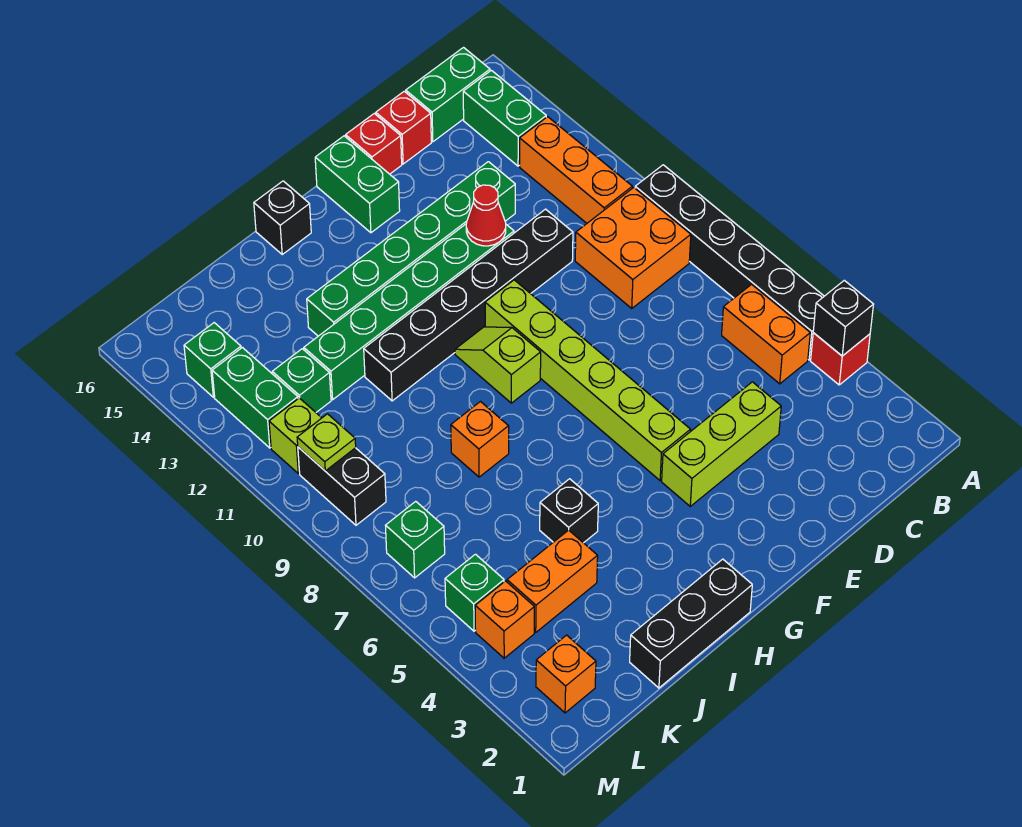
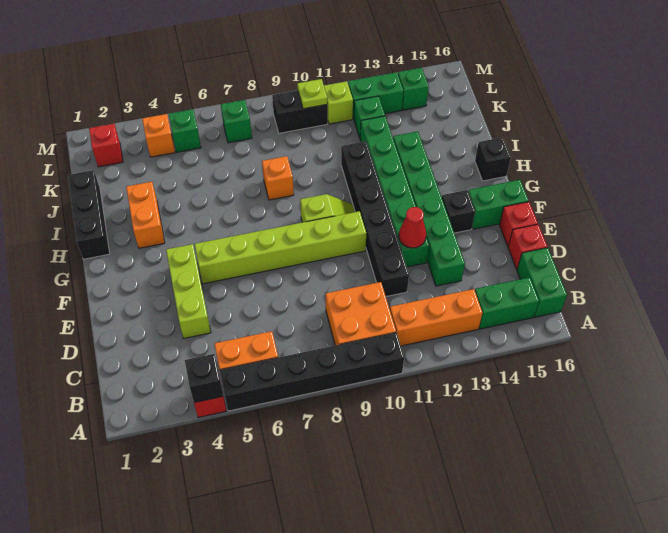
black 1x1 brick [540,479,598,543] -> black 1x1 brick moved to [442,190,475,233]
orange 1x2 brick [507,530,598,632] -> orange 1x2 brick moved to [126,182,165,248]
orange 1x1 brick [536,635,596,713] -> red 1x1 brick [89,124,123,167]

